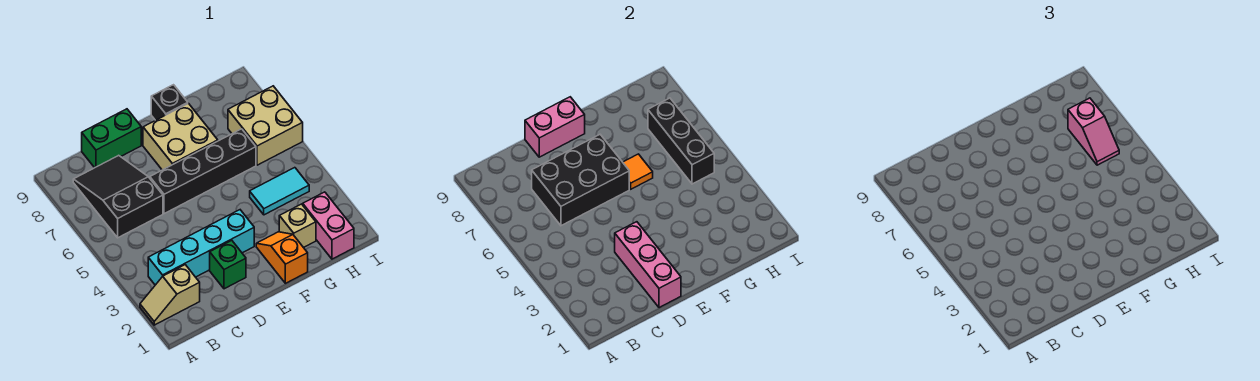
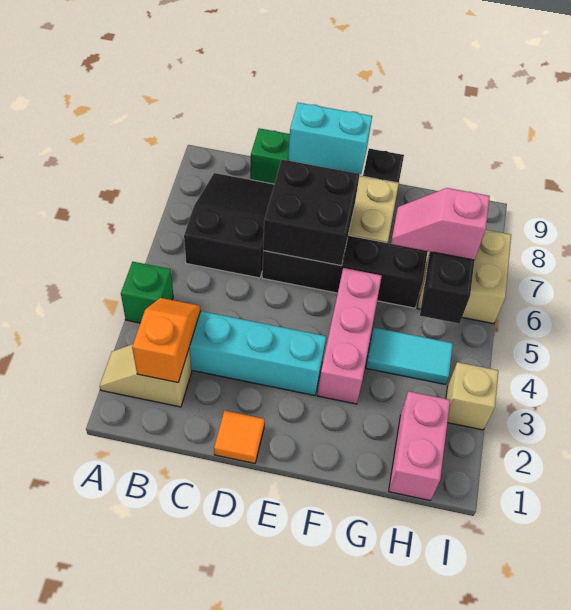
black 2x3 brick [532,135,629,226] -> black 2x2 brick [263,159,360,266]
pink 1x3 brick [615,222,681,308] -> pink 1x3 brick moved to [317,268,382,404]
green 1x1 brick [210,240,246,289] -> green 1x1 brick moved to [121,262,173,323]
pink 1x2 brick [525,97,585,157] -> cyan 1x2 brick [288,103,372,174]
orange 1x2 slope [256,232,308,283] -> orange 1x2 slope moved to [132,298,201,383]
orange 1x1 tile [623,154,653,189] -> orange 1x1 tile moved to [214,411,265,463]
tan 1x1 brick [279,204,316,248] -> tan 1x1 brick moved to [446,362,498,430]
pink 1x2 slope [1068,98,1119,165] -> pink 1x2 slope turned to [391,188,490,260]

